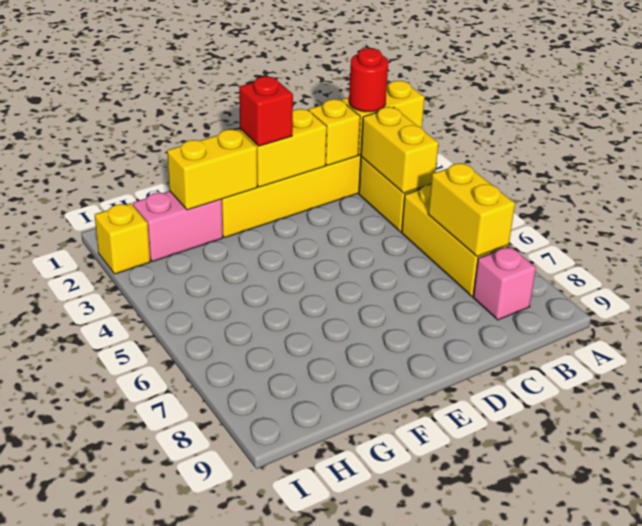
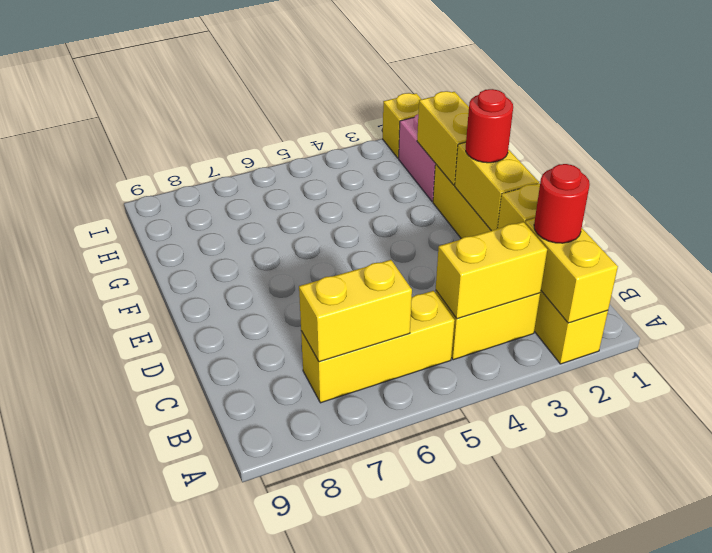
pink 1x1 brick [473,246,536,320] -> none
red 1x1 brick [239,76,293,146] -> red 1x1 round brick [466,89,513,163]

